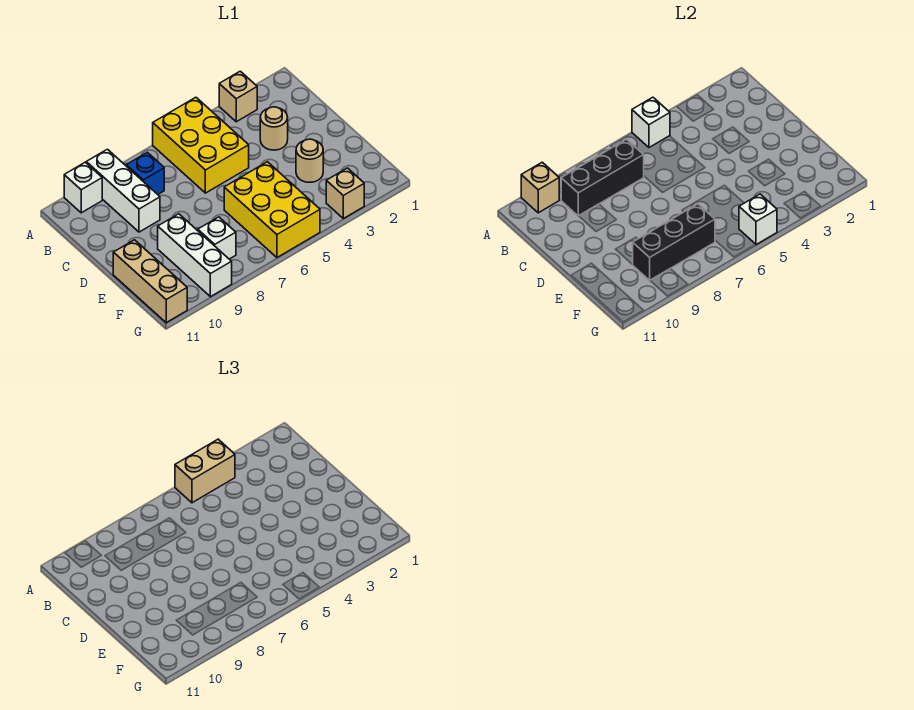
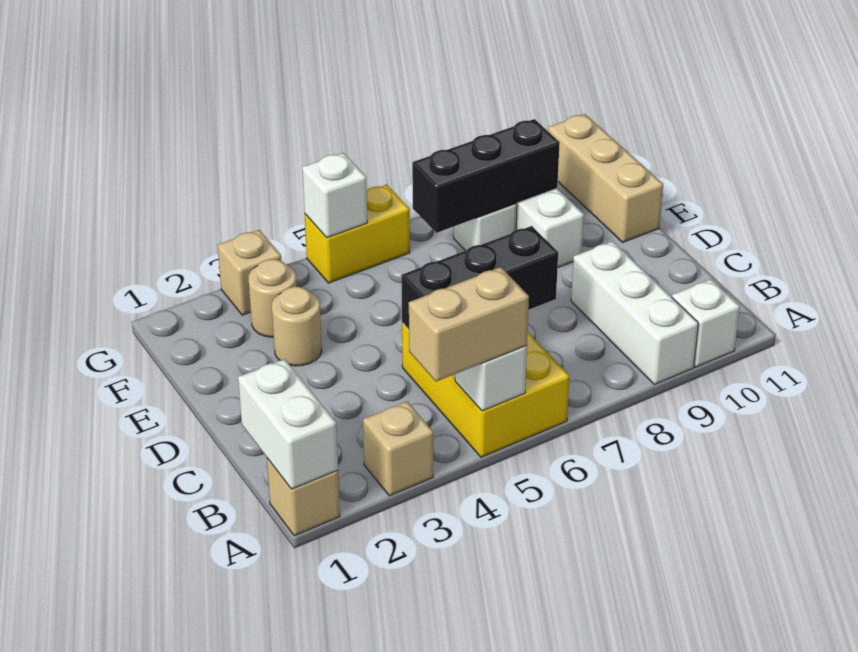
none -> white 1x2 brick [238,359,338,489]
tan 1x1 brick [521,162,559,213] -> tan 1x1 brick moved to [267,458,340,536]
black 1x3 brick [561,139,644,216] -> black 1x3 brick moved to [401,226,558,329]
blue 1x1 brick [126,152,164,194] -> none
tan 1x1 round brick [260,107,288,150] -> tan 1x1 round brick moved to [249,259,296,337]
yellow 2x3 brick [224,162,320,257] -> yellow 1x2 brick [305,185,410,283]

